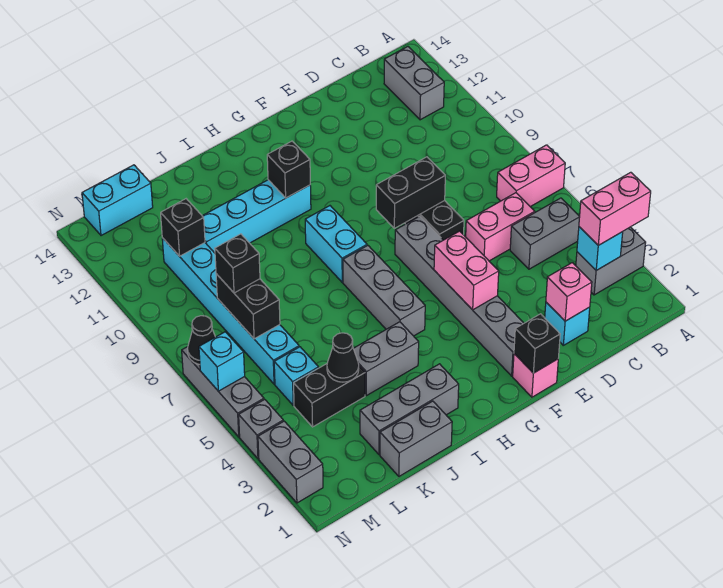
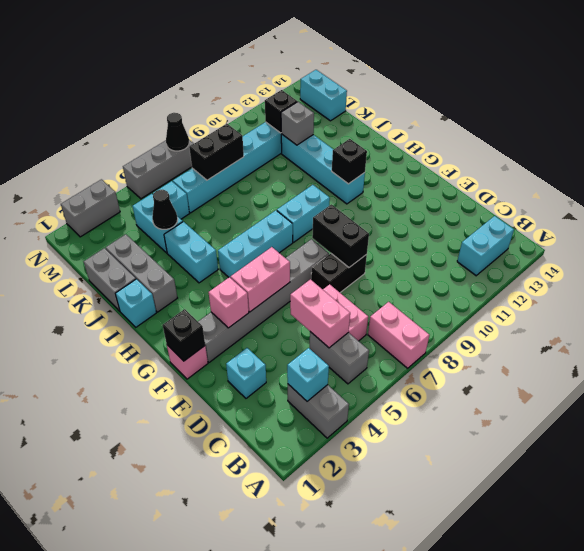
pink 1x2 brick [579,172,651,245] -> pink 1x2 brick moved to [290,279,350,348]
grey 1x2 brick [384,47,444,120] -> cyan 1x2 brick [457,216,514,276]
pink 1x1 brick [546,263,592,321] -> pink 1x1 brick moved to [209,277,249,328]
grey 1x3 brick [343,245,425,336] -> cyan 1x3 brick [218,210,293,278]
grey 1x2 brick [353,322,419,396] -> cyan 1x2 brick [164,222,218,283]
black 1x2 brick [294,364,365,427] -> cyan 1x2 brick [133,194,183,253]
black 1x1 brick [215,234,260,293] -> none
grey 1x1 brick [239,399,283,459] -> grey 1x1 brick moved to [281,102,314,145]
cyan 1x1 brick [199,332,245,391] -> cyan 1x1 brick moved to [115,279,156,327]

